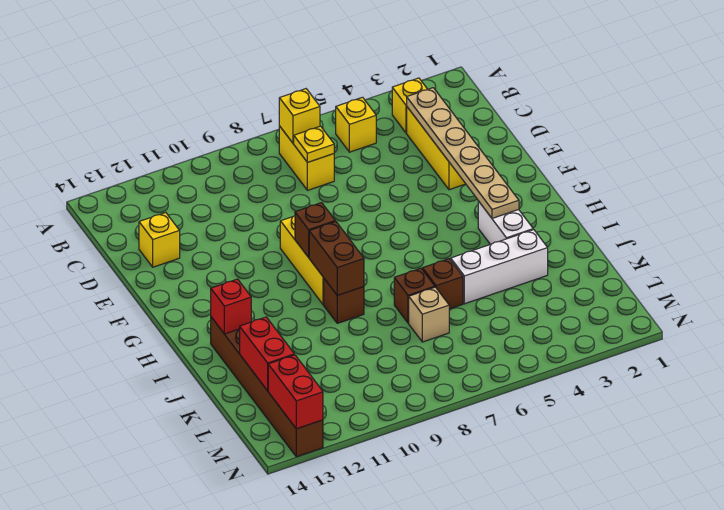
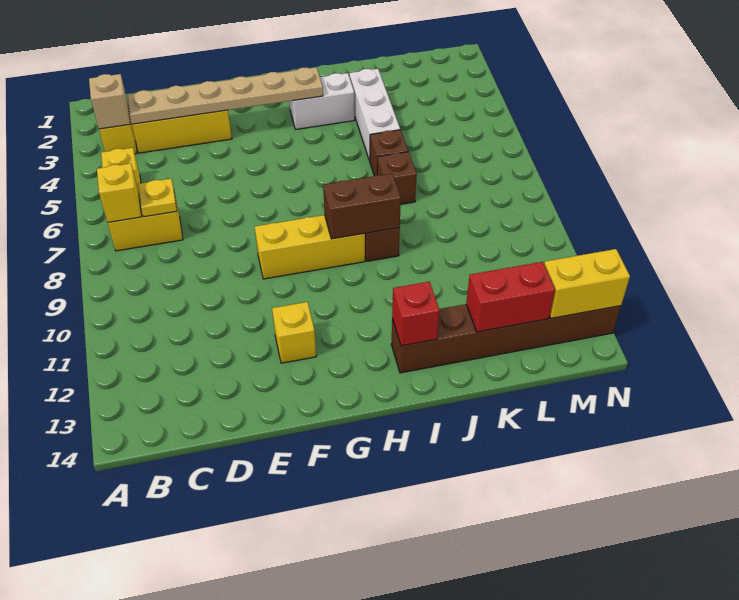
yellow 1x1 brick [139,212,180,267] -> yellow 1x1 brick moved to [272,302,316,363]
brown 1x1 brick [295,203,335,257] -> none
tan 1x1 brick [409,287,449,342] -> tan 1x1 brick moved to [89,74,130,129]
red 1x2 brick [268,355,323,429] -> yellow 1x2 brick [544,249,630,318]

